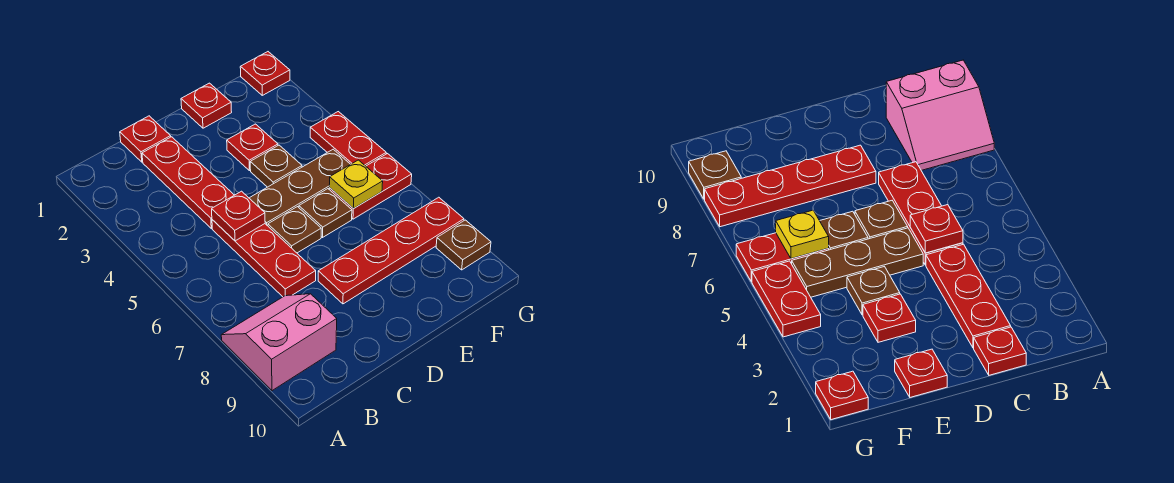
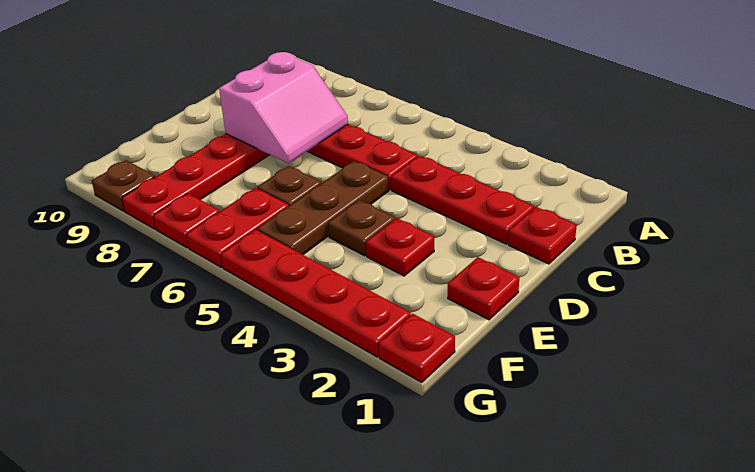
pink 2x2 slope [221,294,337,391] -> pink 2x2 slope moved to [219,52,348,163]
red 1x1 plate [212,191,265,241] -> red 1x1 plate moved to [153,193,220,248]
brown 1x1 plate [268,207,321,253] -> none
yellow 1x1 plate [329,160,383,209] -> none
red 1x2 plate [310,112,386,166] -> red 1x4 plate [221,230,411,357]

